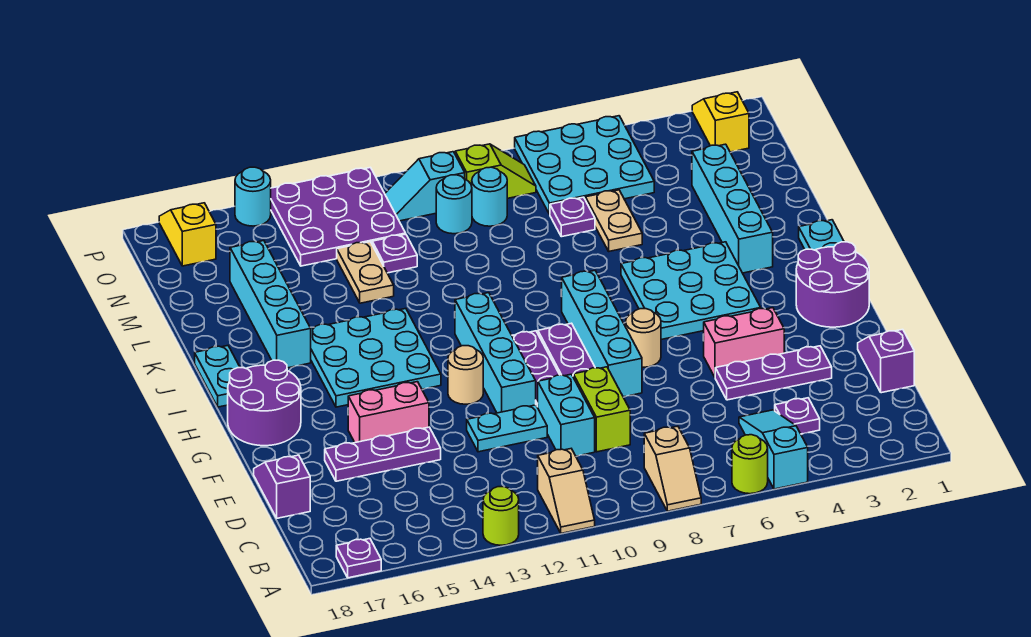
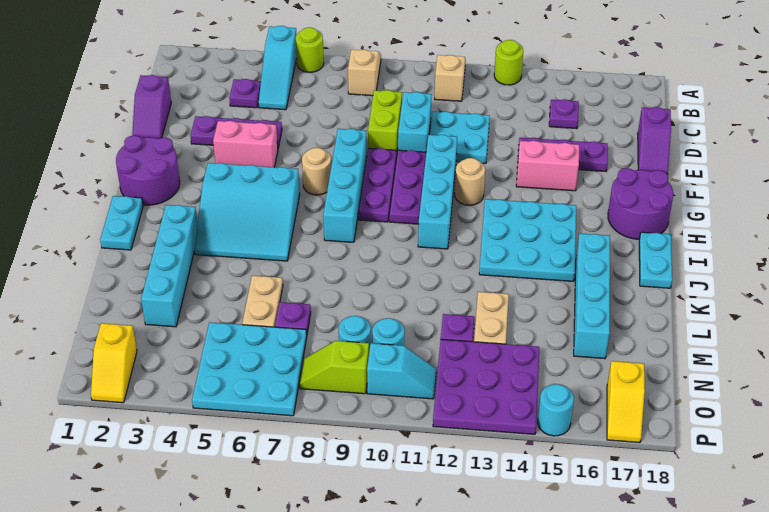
purple 1x1 plate [336,539,381,578] -> purple 1x1 plate moved to [549,99,579,129]
cyan 1x2 plate [467,405,547,452] -> cyan 2x2 plate [430,112,490,163]
cyan 3x3 plate [621,242,761,340] -> cyan 3x3 slope [194,163,300,261]

